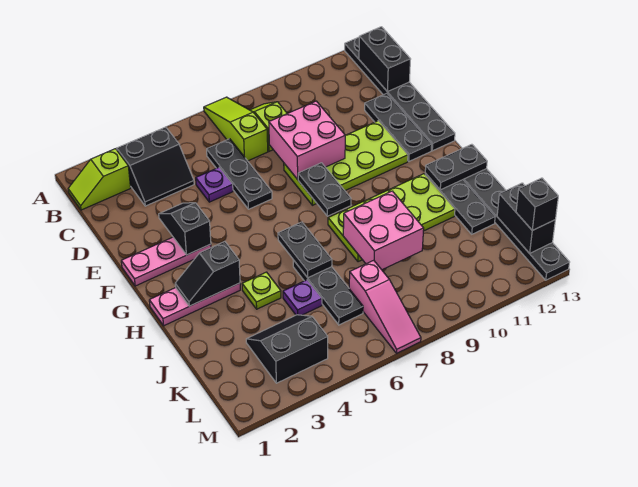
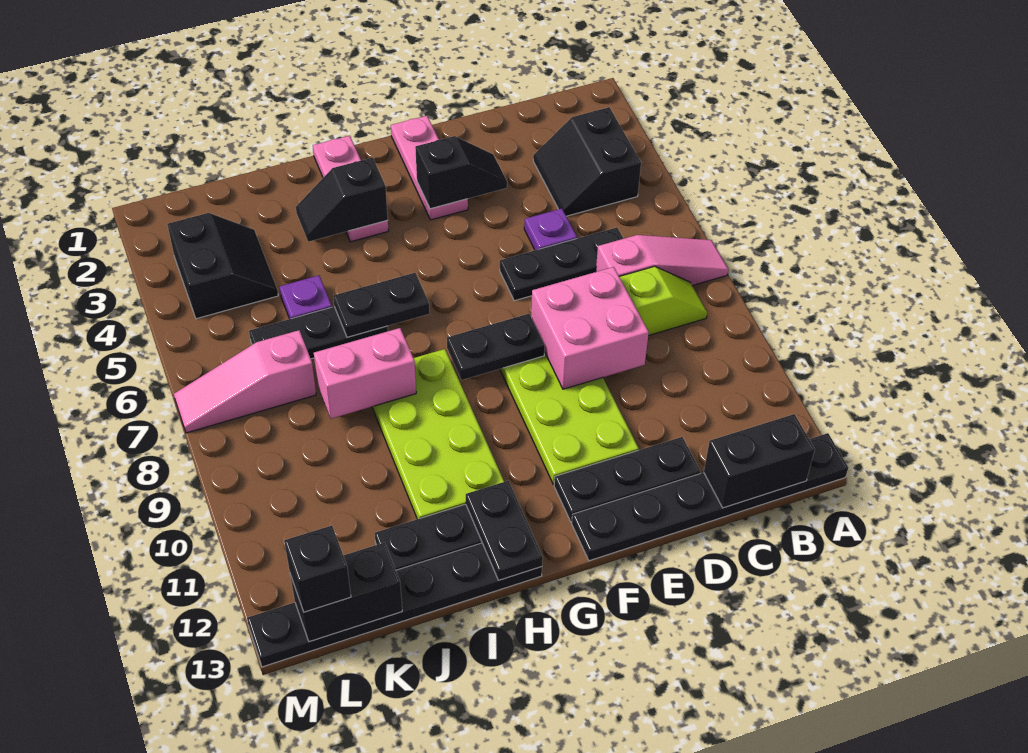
lime 1x3 slope [204,97,268,161] -> pink 1x3 slope [596,235,729,286]
lime 1x2 slope [68,149,131,210] -> none
black 1x2 slope [175,242,240,306] -> black 1x2 slope turned to [296,158,388,242]
lime 1x1 plate [242,272,281,309] -> none
pink 2x2 brick [343,191,424,270] -> pink 1x2 brick [314,328,416,419]

